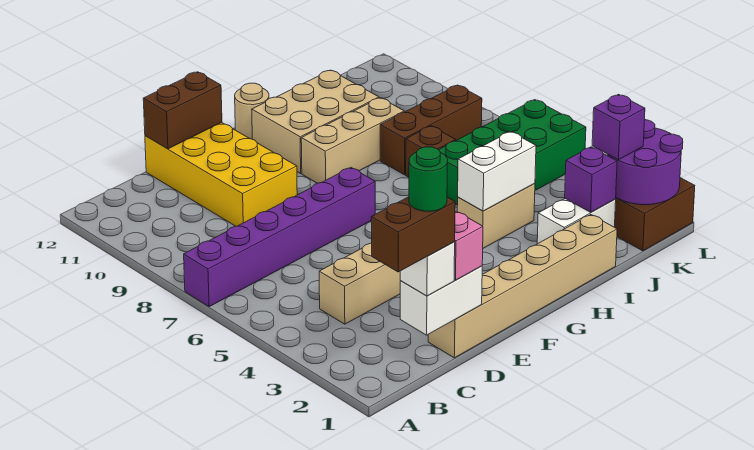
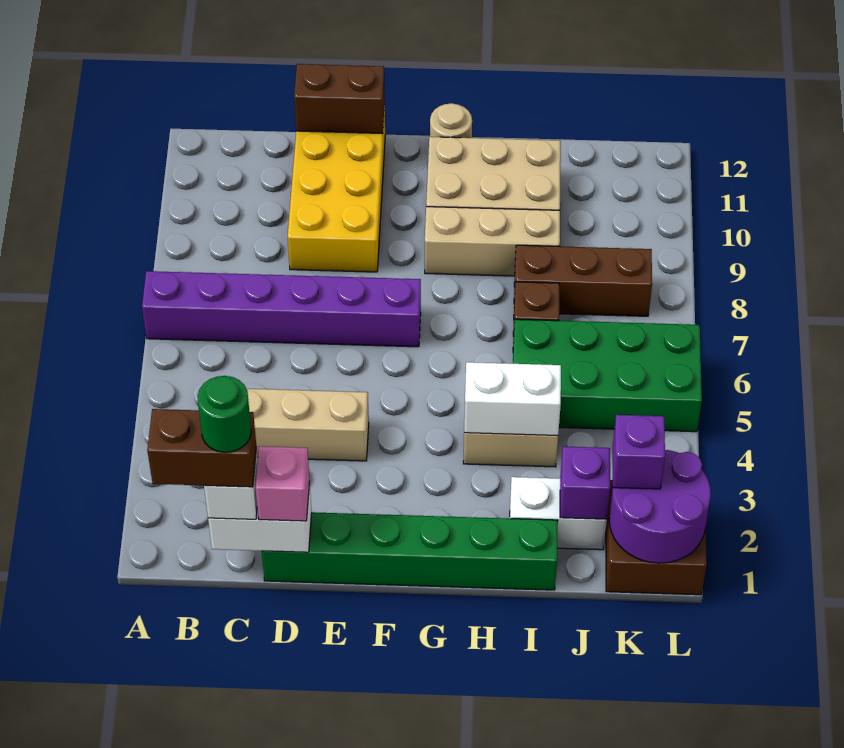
tan 1x6 brick [428,215,617,358] -> green 1x6 brick [262,512,558,590]

